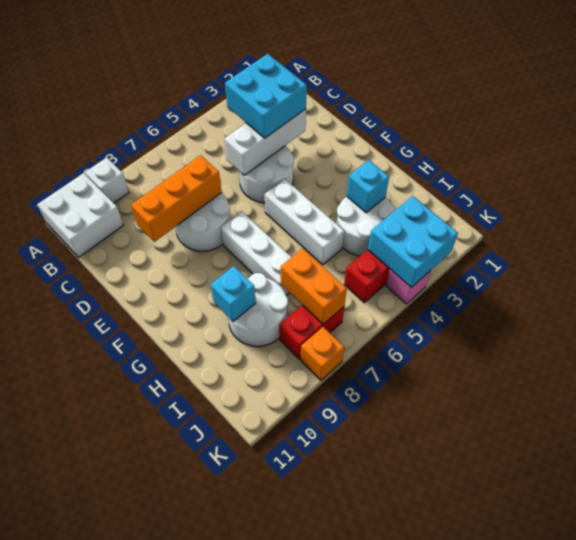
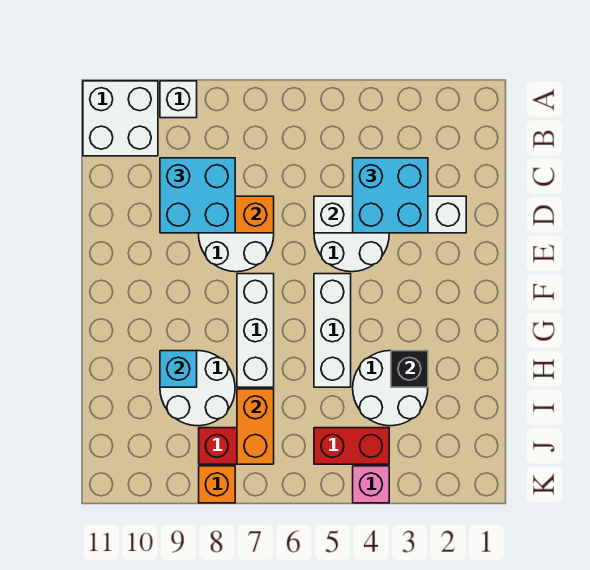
white 1x3 brick [224,109,306,175] -> white 1x4 brick [314,196,466,233]
cyan 1x1 brick [346,160,389,213] -> black 1x1 brick [391,351,428,387]
cyan 2x2 brick [368,196,458,287] -> cyan 2x2 brick moved to [160,158,235,233]

